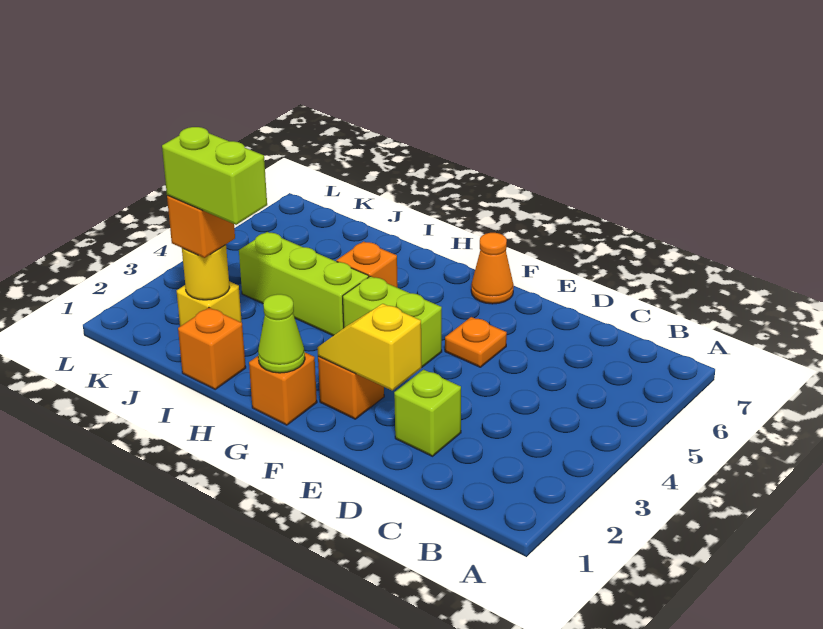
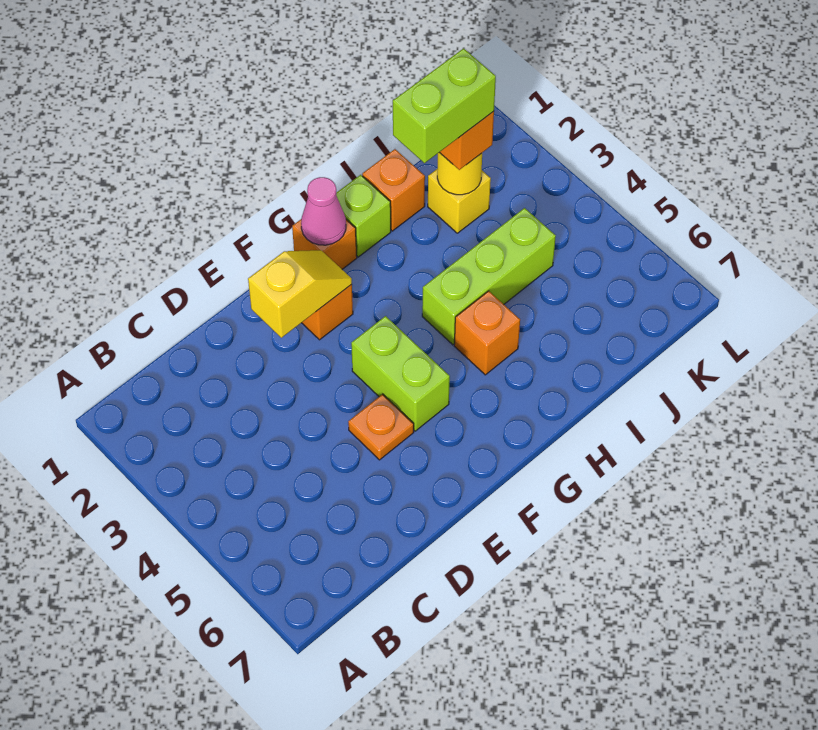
lime 1x1 brick [394,370,461,456] -> lime 1x1 brick moved to [336,175,391,257]
lime 1x2 brick [343,276,442,367] -> lime 1x2 brick turned to [351,316,450,431]
orange 1x1 cone [471,233,514,304] -> none
lime 1x1 cone [258,294,305,373] -> pink 1x1 cone [301,177,346,245]

